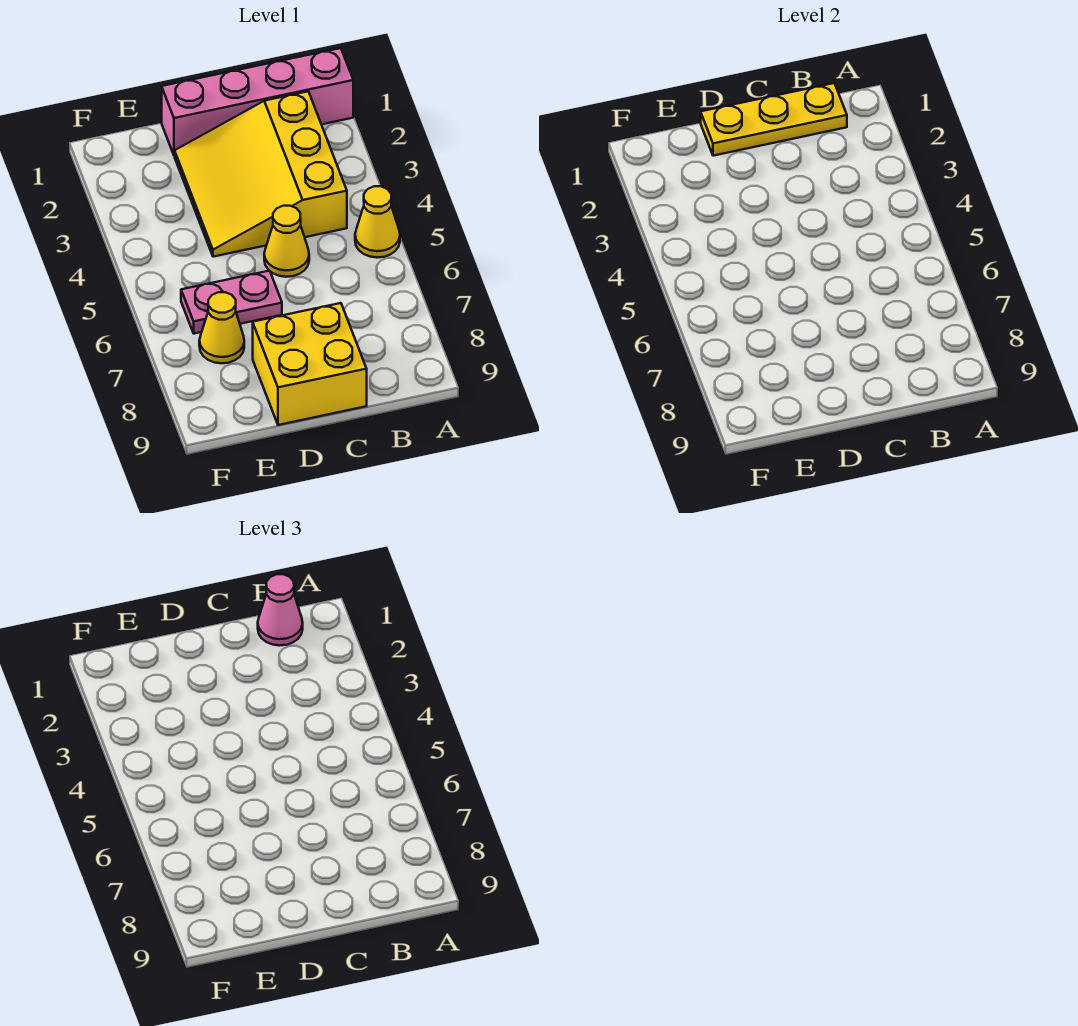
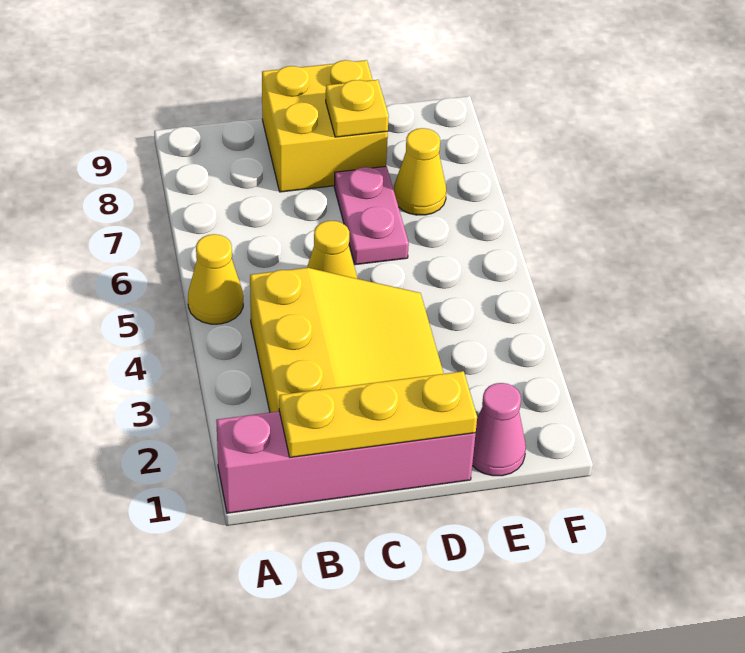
pink 1x1 cone [258,574,303,646] -> pink 1x1 cone moved to [472,383,526,476]
pink 1x2 plate [181,271,282,334] -> pink 1x2 plate turned to [334,166,409,265]
none -> yellow 1x1 plate [326,80,389,137]

